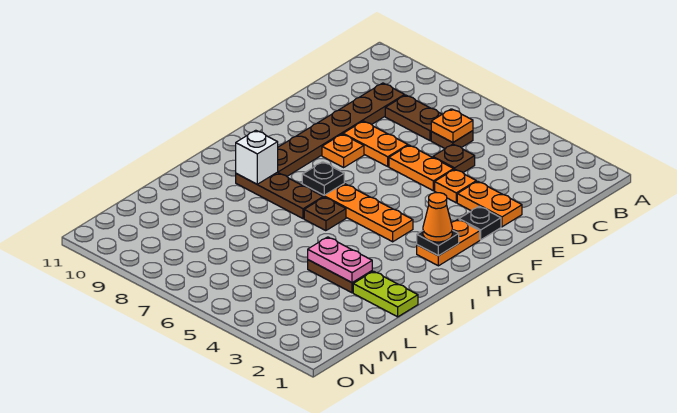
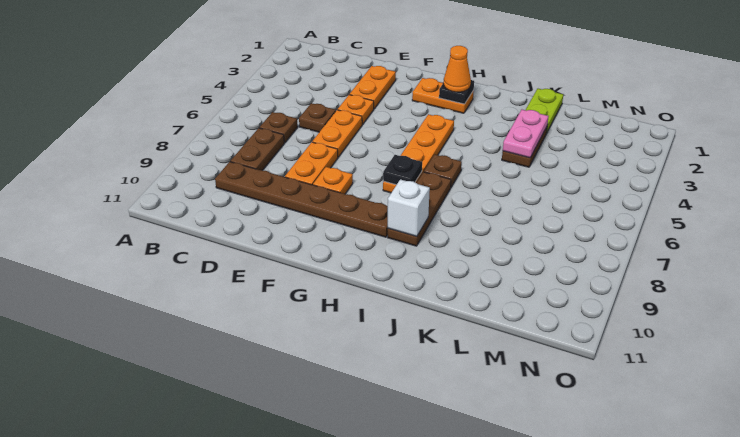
orange 1x1 plate [431,109,473,143] -> none
black 1x1 plate [459,206,501,240] -> none

